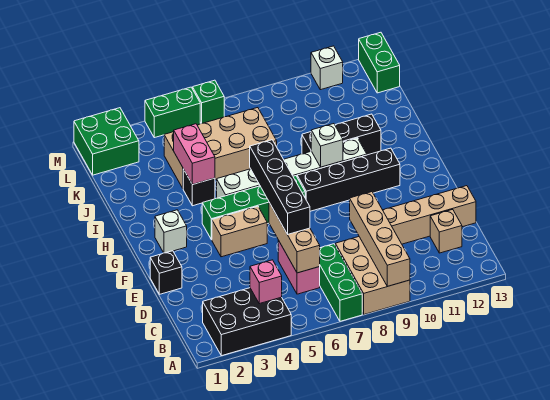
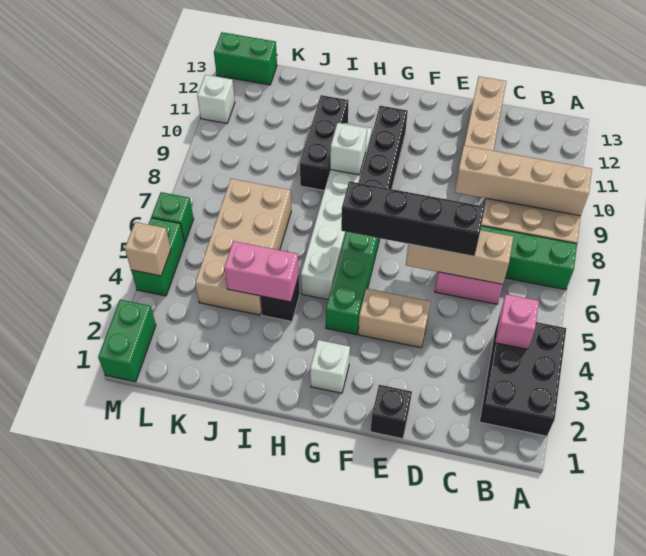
tan 1x1 brick [430,209,462,253] -> tan 1x1 brick moved to [125,222,171,276]
tan 1x2 brick [212,206,267,257] -> tan 1x2 brick turned to [358,289,430,348]
green 2x2 brick [74,108,139,175] -> green 1x2 brick [98,300,156,382]

